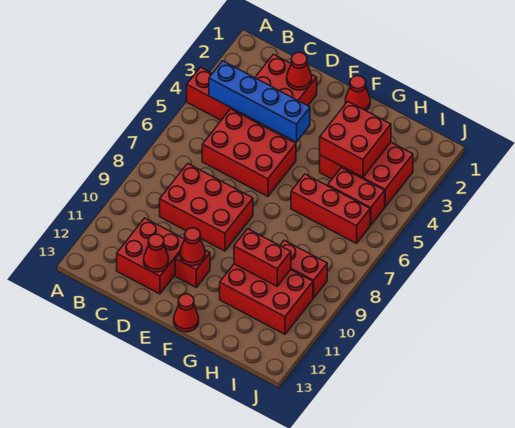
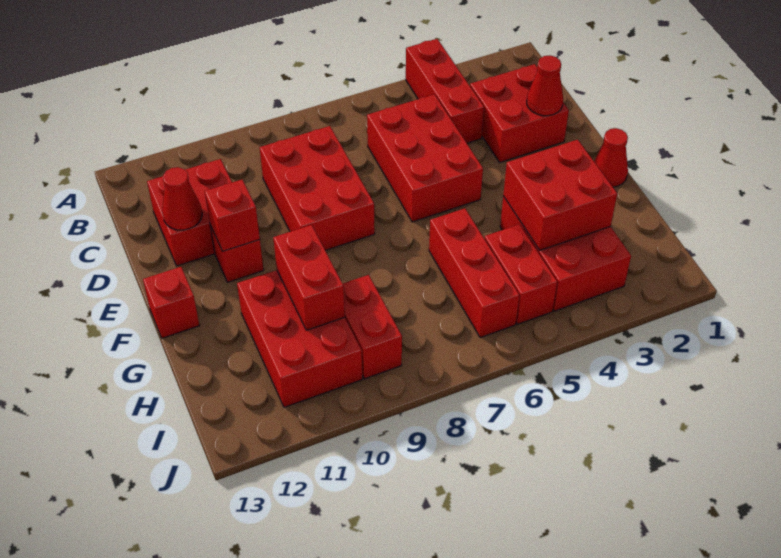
blue 1x4 brick [209,61,310,142] -> none
red 1x1 cone [180,228,205,266] -> red 1x1 brick [205,180,260,251]
red 1x1 cone [174,294,199,332] -> red 1x1 brick [143,267,200,338]

